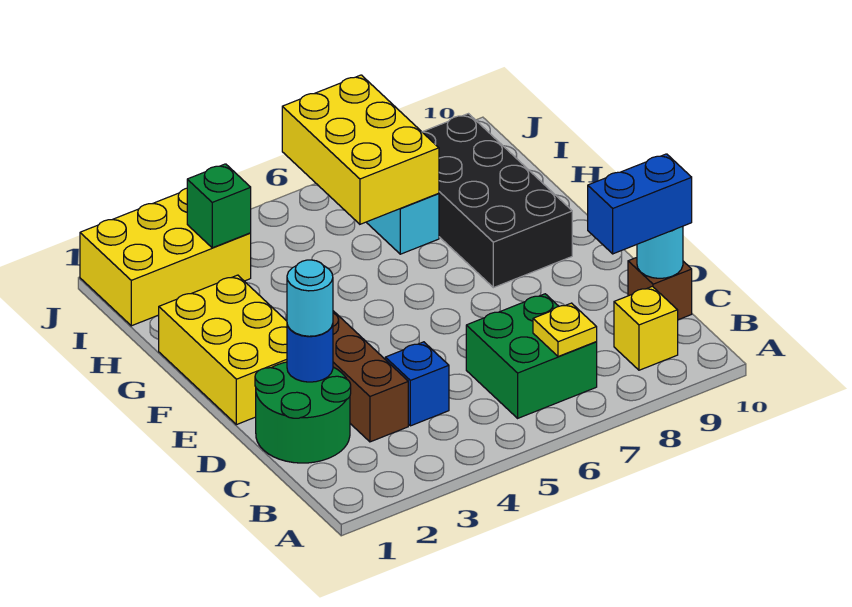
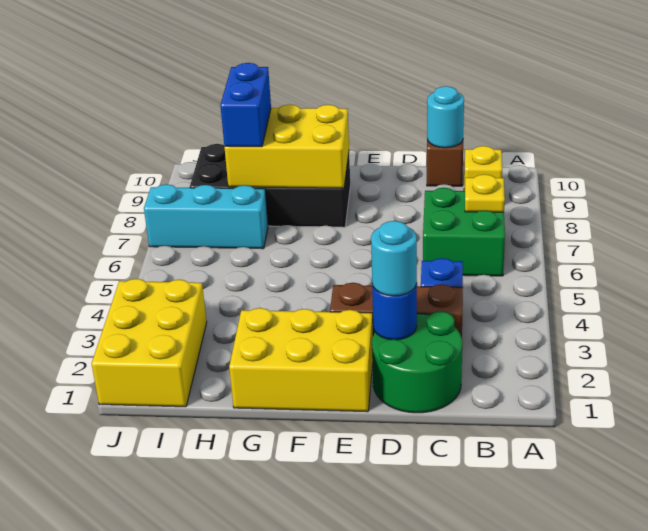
blue 1x2 brick [588,154,692,254] -> blue 1x2 brick moved to [220,63,271,147]
yellow 2x3 brick [282,75,439,224] -> yellow 2x3 brick moved to [224,104,349,188]
green 1x1 brick [187,164,251,248] -> none

